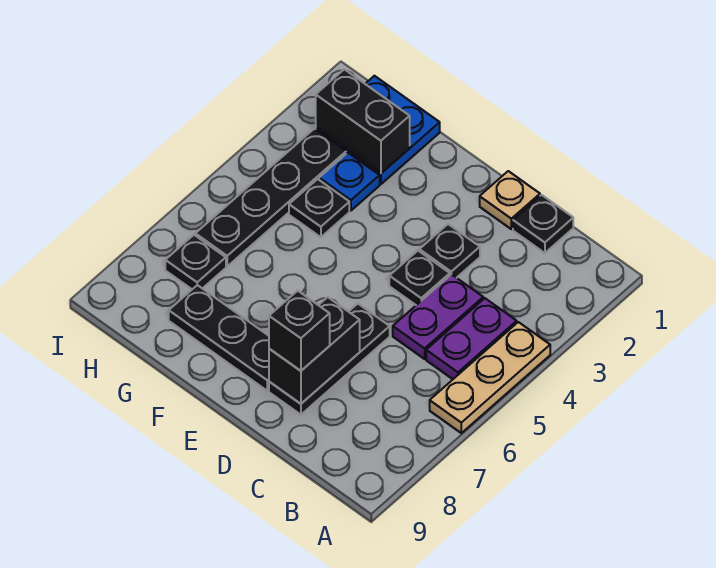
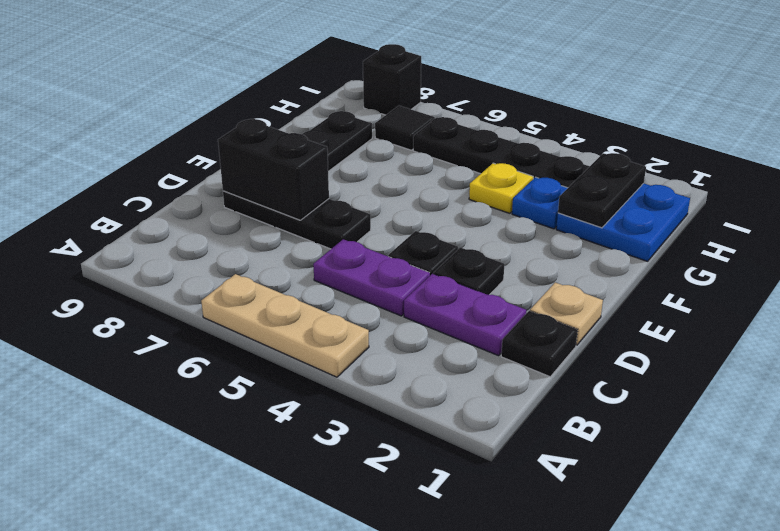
purple 1x2 plate [426,298,517,379] -> purple 1x2 plate moved to [404,274,526,356]
black 1x1 brick [269,291,330,371] -> black 1x1 brick moved to [363,44,421,115]
black 1x2 brick [316,69,410,173] -> black 1x2 plate [558,153,646,228]
black 1x1 plate [289,179,349,237] -> yellow 1x1 plate [469,163,533,213]
black 1x1 plate [165,235,226,289] -> black 1x1 tile [375,106,435,150]

